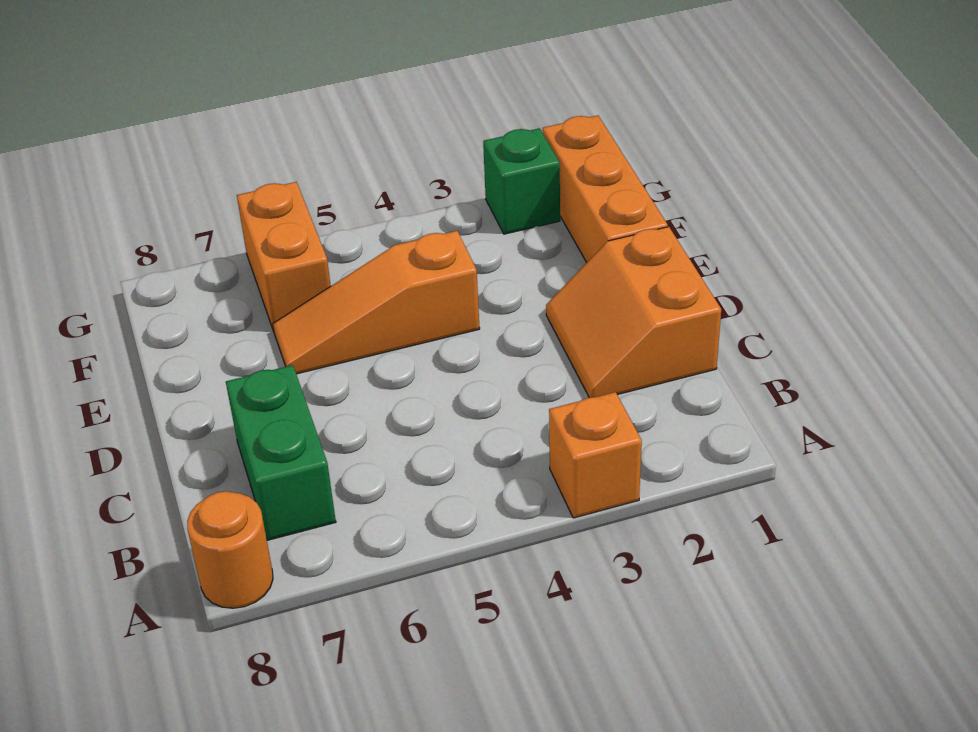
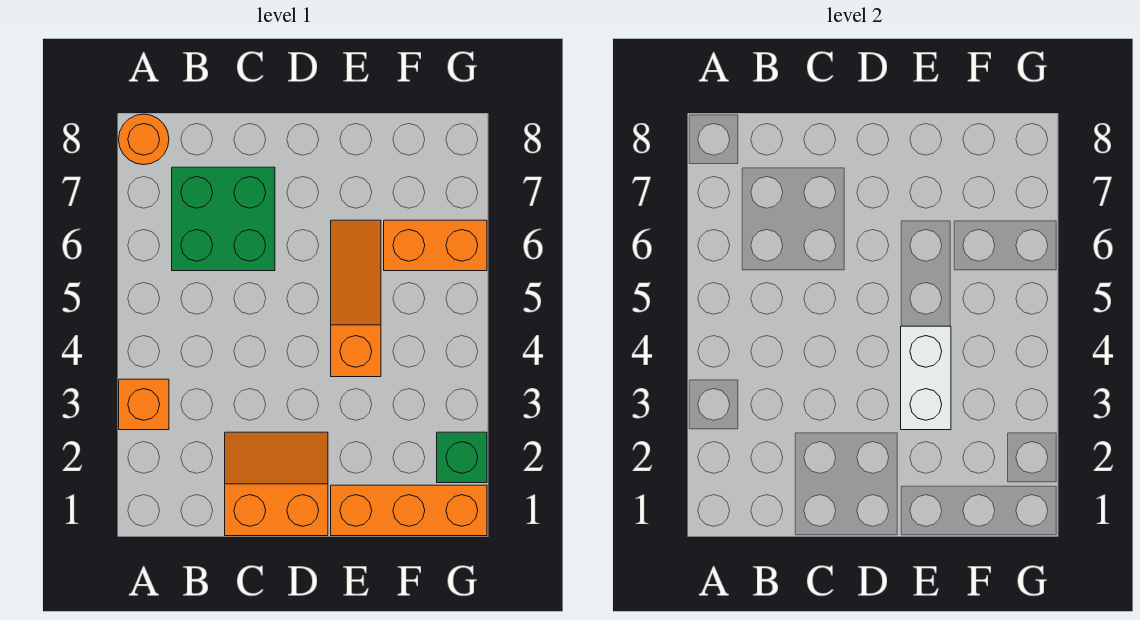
green 1x2 brick [226,365,336,540] -> green 2x2 brick [172,167,275,271]
none -> white 1x2 brick [901,326,951,430]

